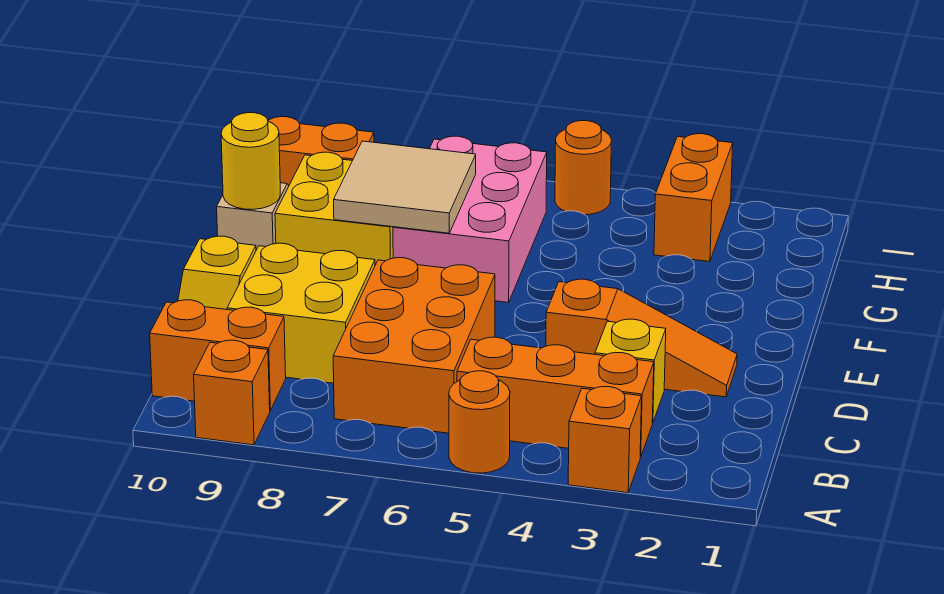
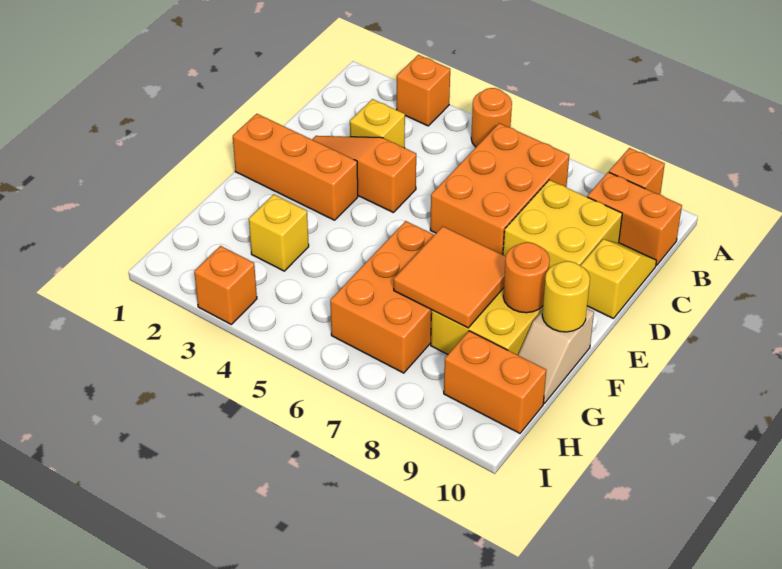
orange 1x3 brick [457,337,654,457] -> orange 1x3 brick moved to [233,114,358,220]
pink 2x3 brick [393,136,547,303] -> orange 2x3 brick [330,221,434,373]
tan 2x2 tile [334,141,476,233] -> orange 2x2 tile [394,226,506,328]
none -> yellow 1x1 brick [249,194,309,271]
orange 1x2 brick [654,134,733,262] -> orange 1x1 brick [194,246,257,324]
orange 1x1 round brick [555,121,611,215] -> orange 1x1 round brick moved to [503,242,550,313]

